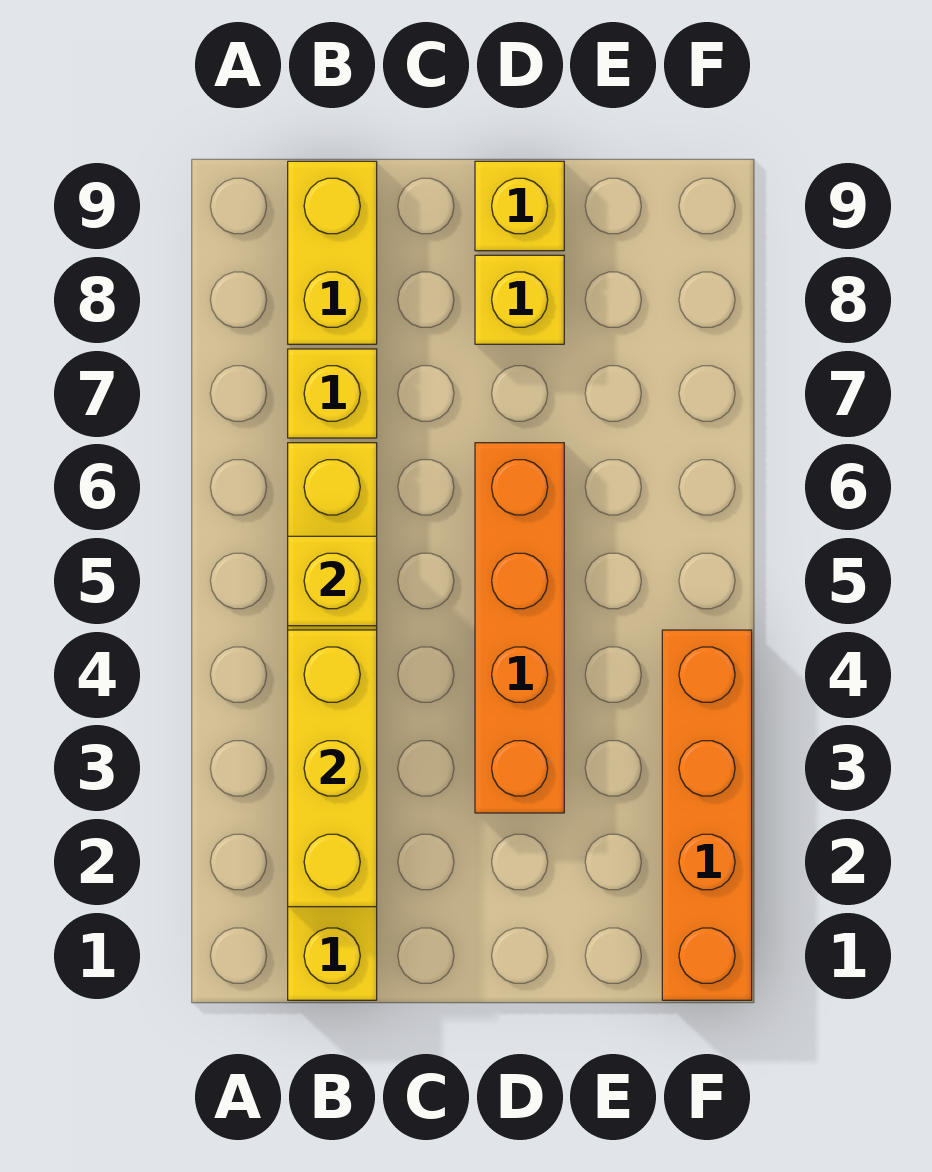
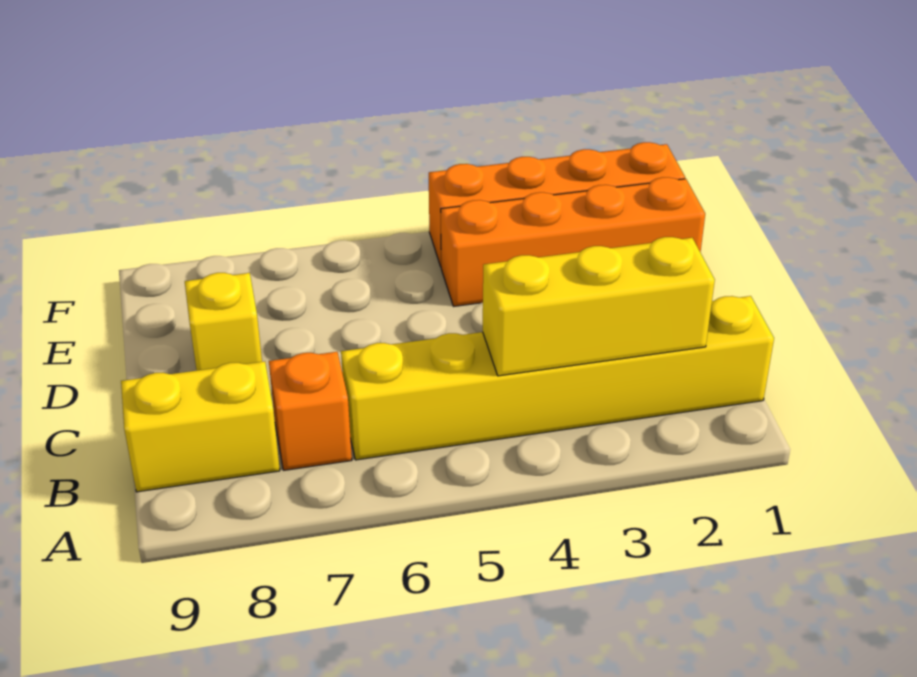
yellow 1x1 brick [288,536,377,626] -> none
yellow 1x1 brick [288,349,377,438] -> orange 1x1 brick [269,352,352,470]
orange 1x4 brick [475,443,564,813] -> orange 1x4 brick moved to [441,177,705,306]
yellow 1x1 brick [475,161,564,251] -> none

